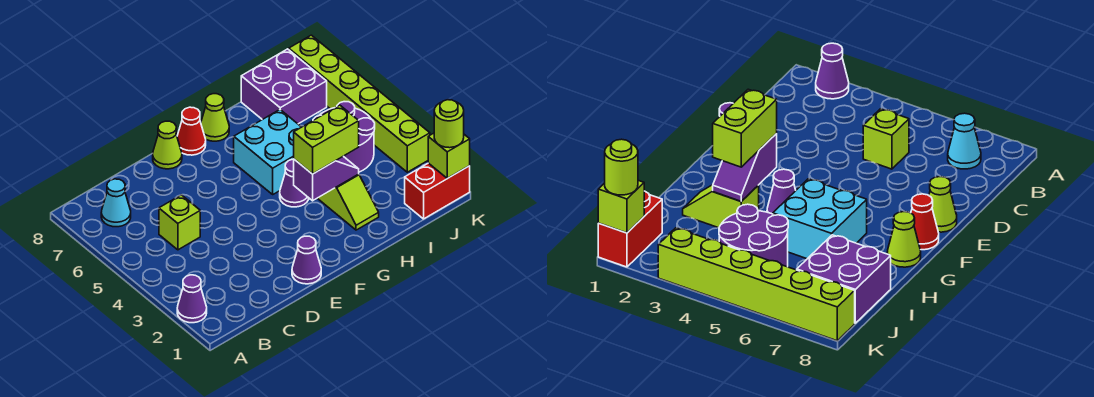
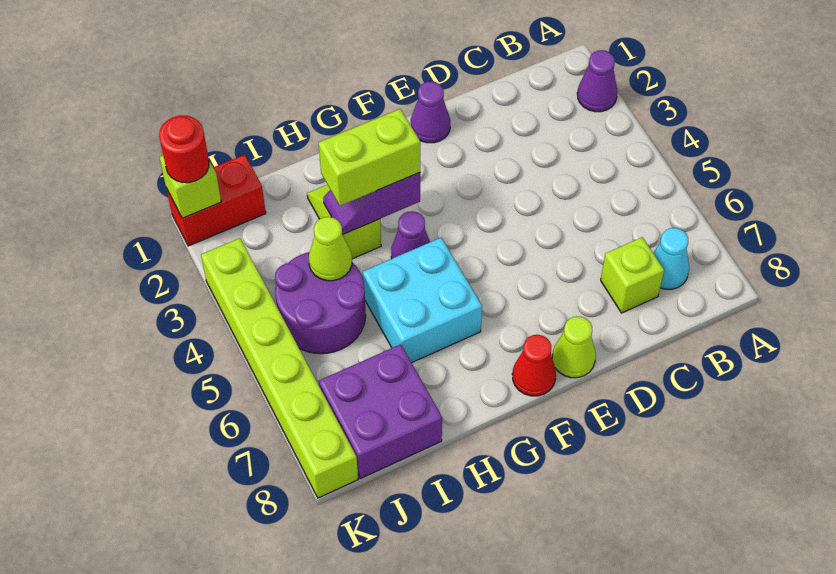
lime 1x1 brick [159,195,200,250] -> lime 1x1 brick moved to [601,237,664,313]
lime 1x1 cone [201,94,229,141] -> lime 1x1 cone moved to [309,217,352,281]
lime 1x1 round brick [434,100,464,148] -> red 1x1 round brick [159,116,209,183]

